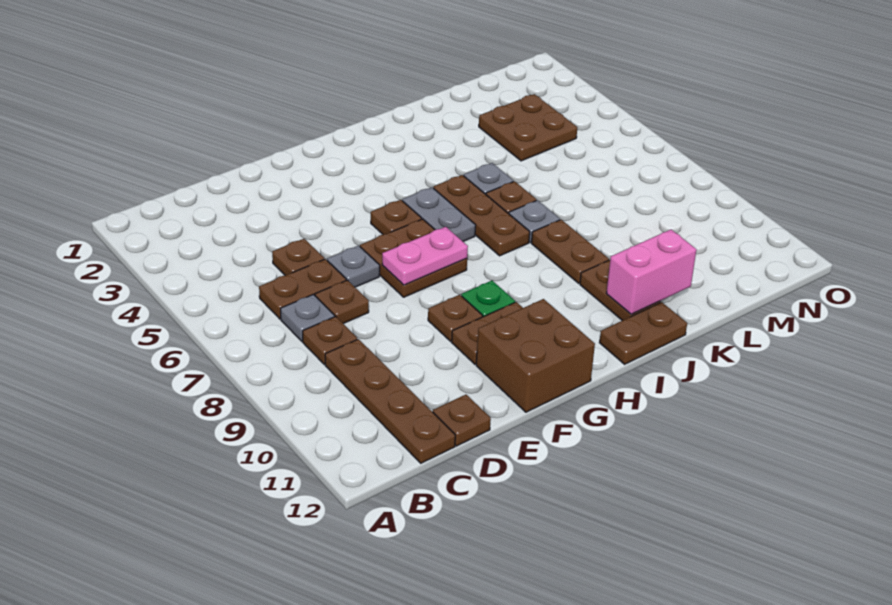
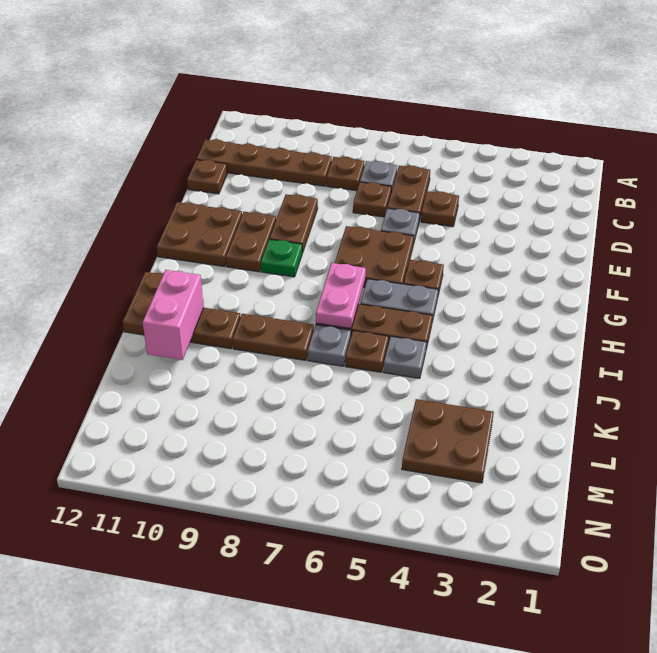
pink 1x2 plate [382,227,468,285] -> pink 1x2 plate moved to [316,263,366,329]
brown 1x1 plate [428,295,483,341] -> brown 1x2 plate [269,194,318,253]
brown 2x2 brick [476,299,595,412] -> brown 2x2 plate [157,202,242,267]

